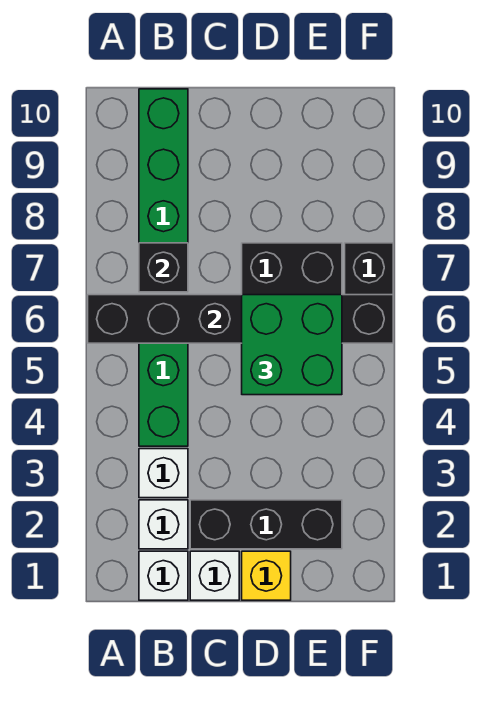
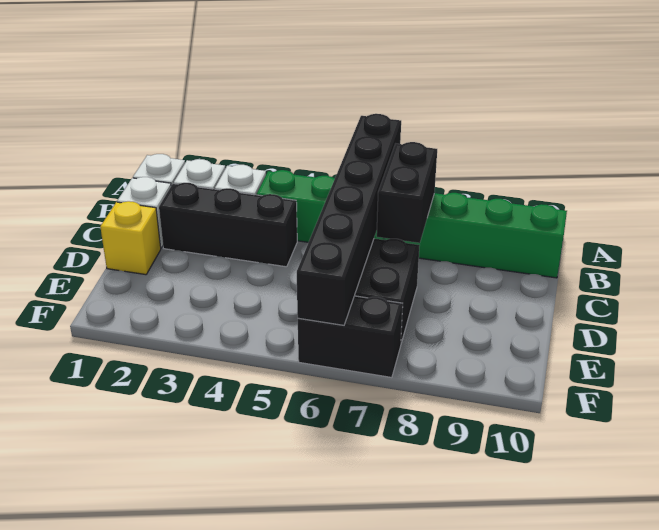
black 1x1 brick [139,243,188,292] -> black 1x2 brick [377,142,437,243]
black 1x3 brick [190,500,342,549] -> black 1x3 brick turned to [159,183,297,267]
green 2x2 brick [242,295,342,395] -> none

